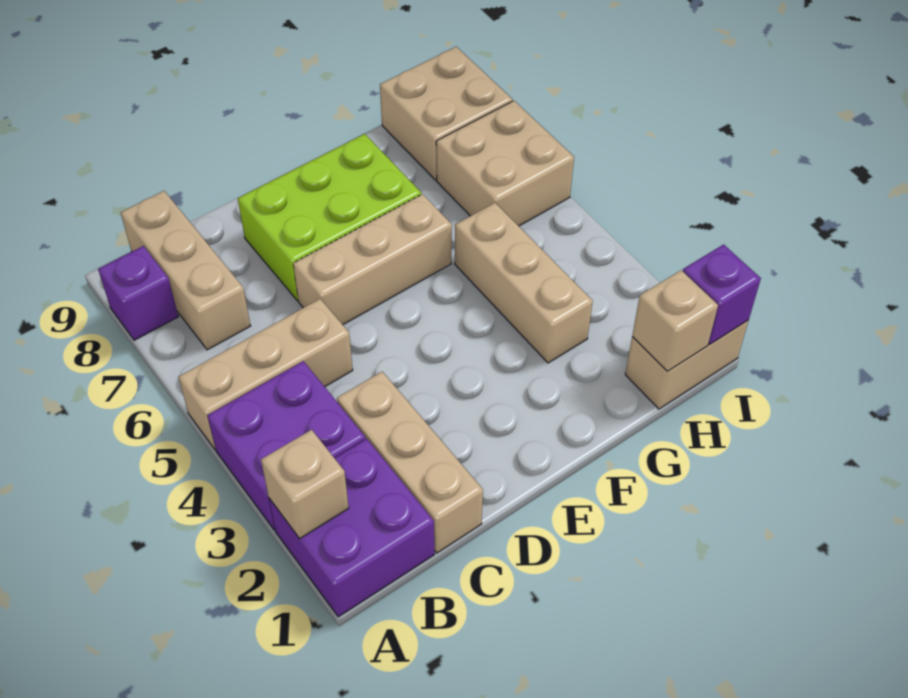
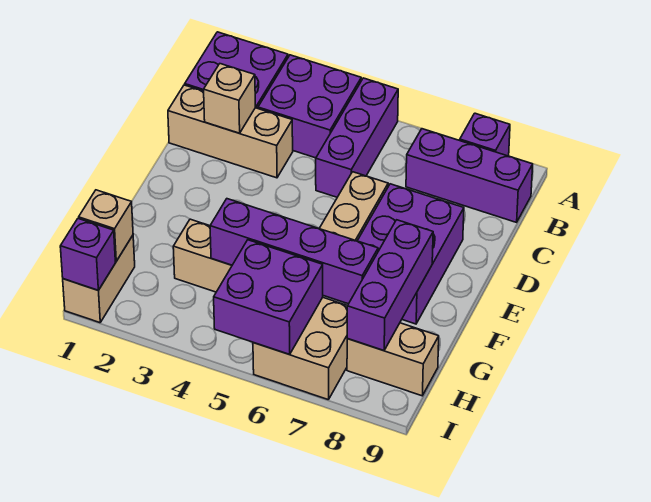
tan 1x1 brick [261,430,349,539] -> tan 1x1 brick moved to [204,64,255,133]
tan 1x3 brick [179,299,353,450] -> purple 1x3 brick [316,78,398,197]
tan 1x3 brick [121,191,251,350] -> purple 1x3 brick [406,129,533,222]
lime 2x3 brick [238,134,421,301] -> purple 2x3 brick [358,184,464,324]
none -> purple 1x3 brick [347,220,433,351]
none -> purple 1x4 brick [210,199,378,304]
none -> purple 2x2 brick [214,240,323,355]
tan 2x2 brick [380,47,513,180] -> tan 1x2 brick [347,323,439,396]

